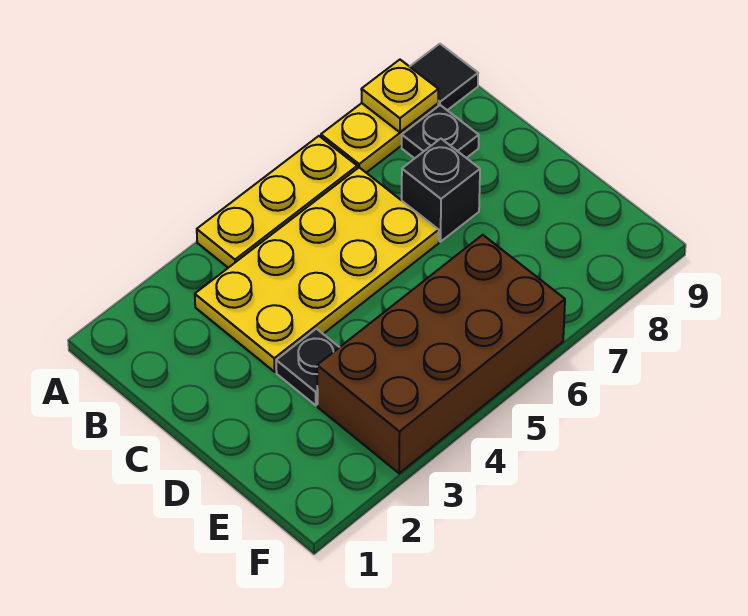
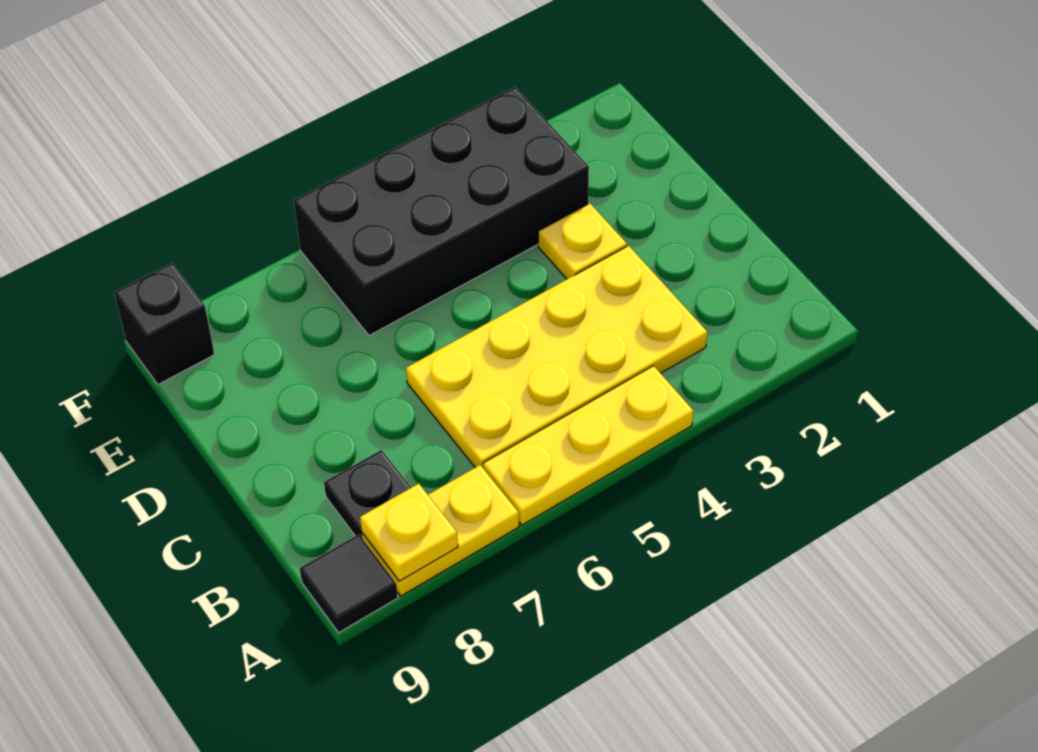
black 1x1 brick [402,139,480,242] -> black 1x1 brick moved to [114,263,214,384]
black 1x1 plate [276,329,339,405] -> yellow 1x1 plate [538,203,627,279]
brown 2x4 brick [317,235,565,473] -> black 2x4 brick [294,87,589,336]

